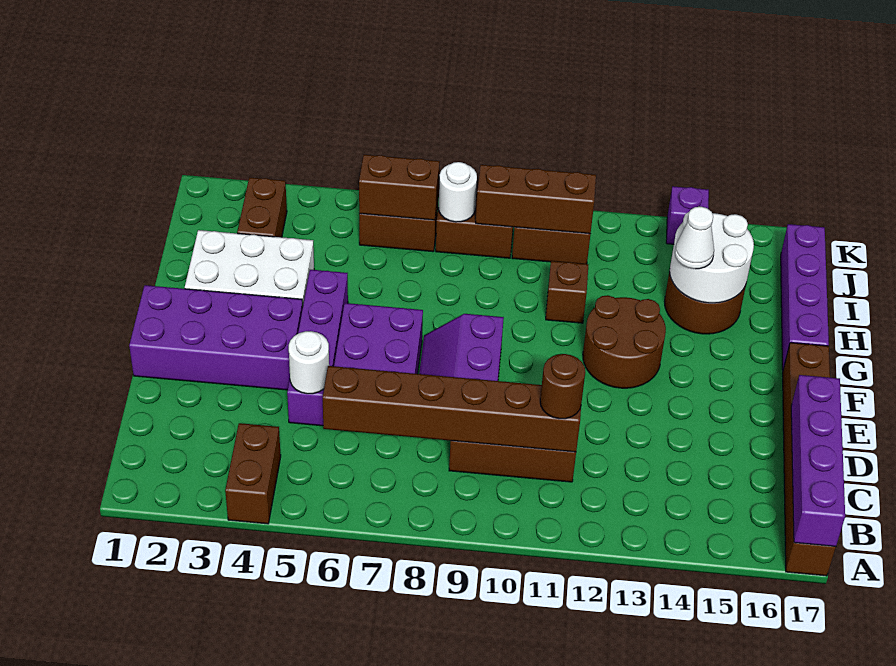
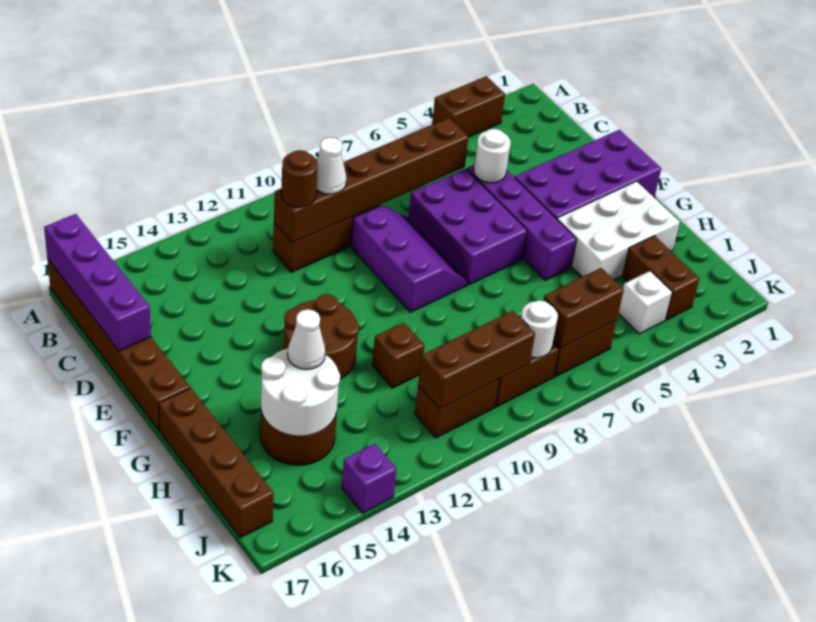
brown 1x2 brick [225,423,281,524] -> brown 1x2 brick turned to [432,76,505,137]
none -> white 1x1 cone [316,137,346,194]
purple 1x4 brick [781,224,829,370] -> brown 1x4 brick [159,388,274,538]
none -> white 1x1 brick [619,271,672,334]

